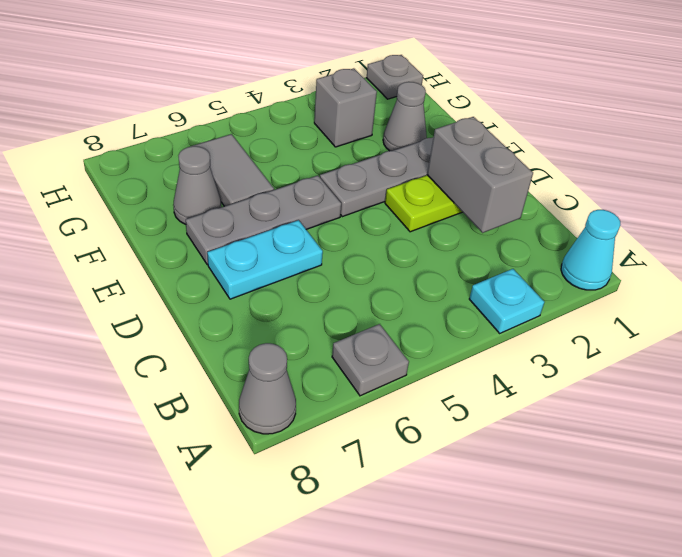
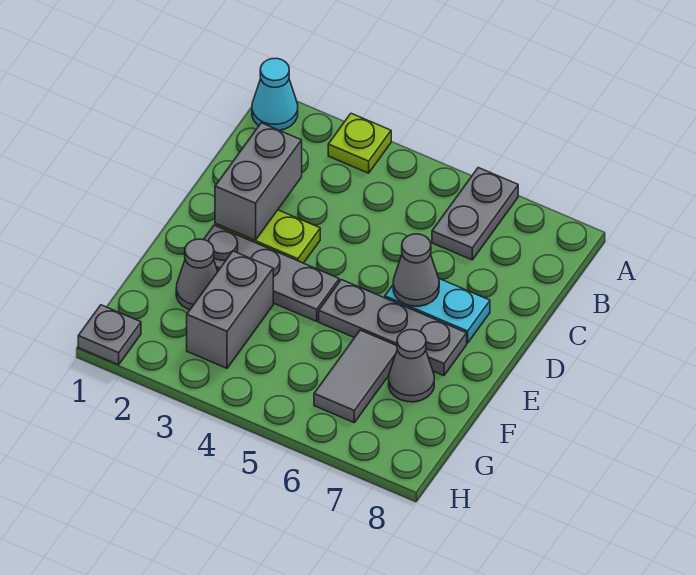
cyan 1x1 plate [469,269,544,333] -> lime 1x1 plate [328,113,391,173]
grey 1x1 plate [332,324,409,396] -> grey 1x2 plate [432,168,518,260]
grey 1x1 cone [239,343,296,434] -> grey 1x1 cone moved to [393,234,439,306]
grey 1x1 brick [314,68,377,147] -> grey 1x2 brick [187,251,273,368]

